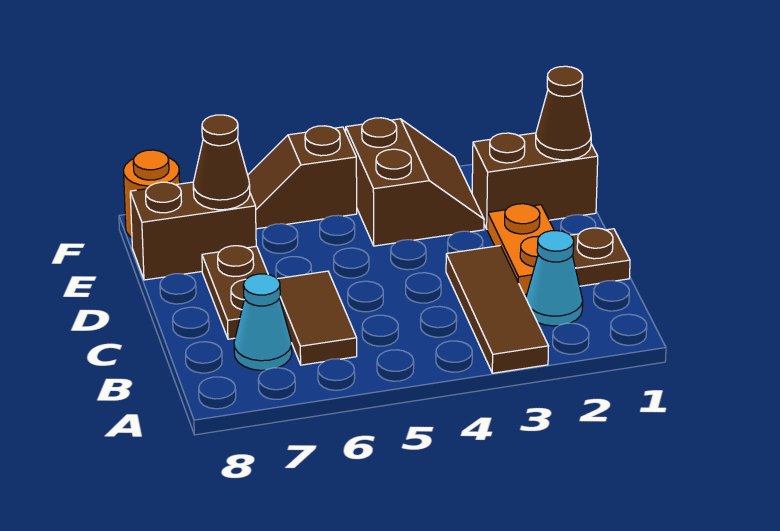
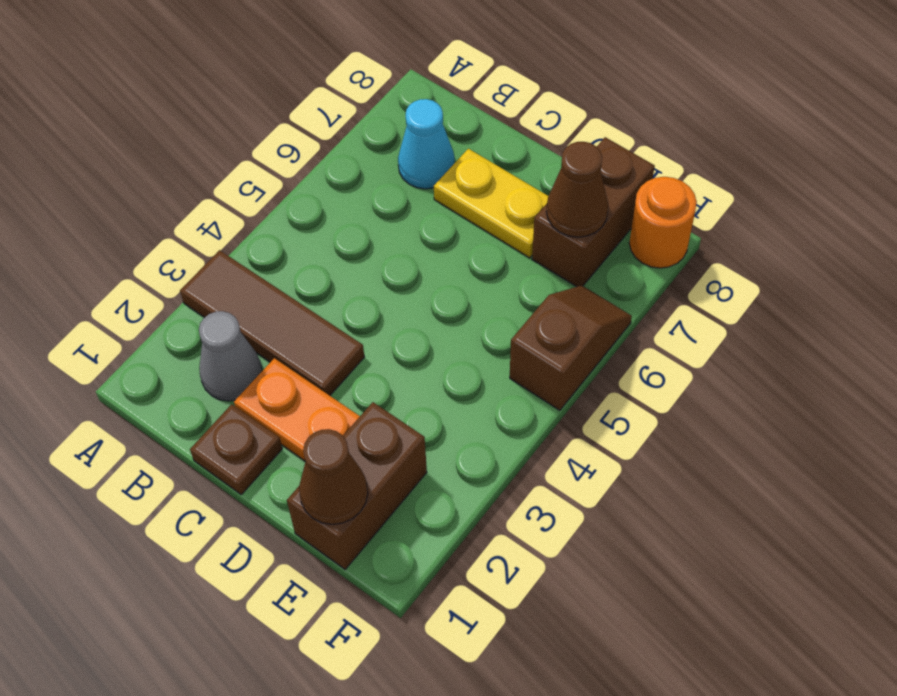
cyan 1x1 cone [526,231,583,326] -> grey 1x1 cone [199,311,262,401]
brown 1x2 tile [278,271,357,365] -> none
brown 1x2 plate [202,246,268,339] -> yellow 1x2 plate [434,149,548,258]
brown 2x2 slope [346,118,484,246] -> none

